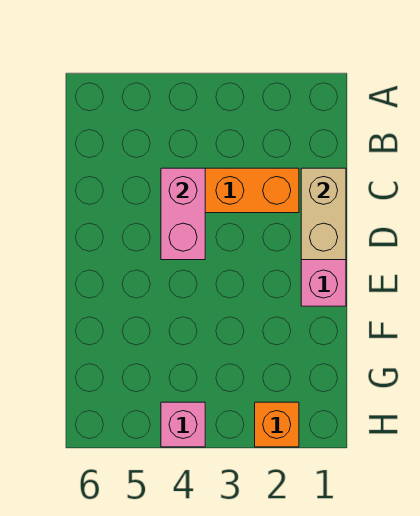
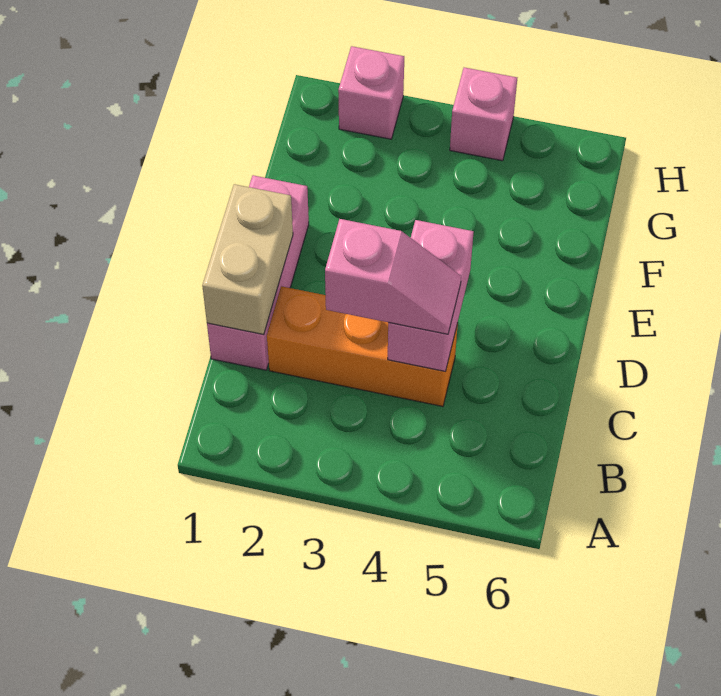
none -> pink 1x2 slope [325,219,461,334]
orange 1x1 brick [255,402,299,447] -> pink 1x1 brick [338,46,404,139]

